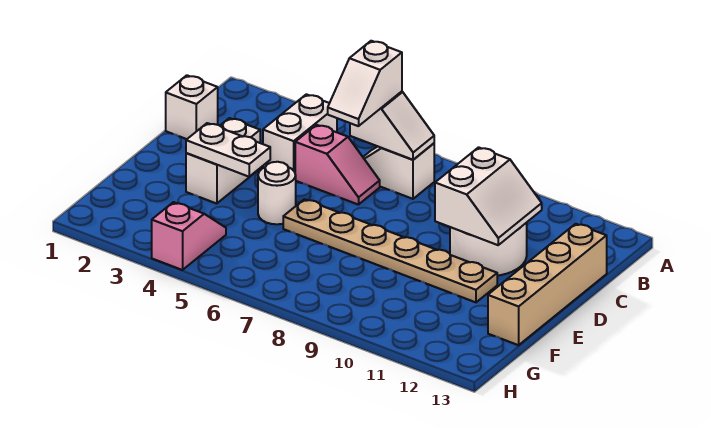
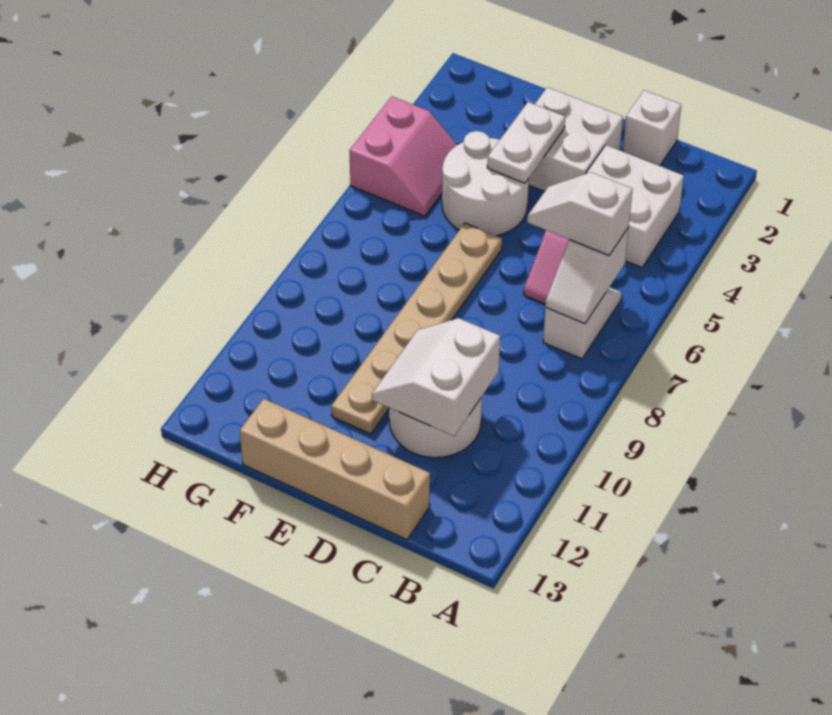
white 1x2 brick [263,94,337,172] -> white 2x2 brick [586,145,684,267]
white 2x2 slope [435,147,542,245] -> white 2x2 slope turned to [372,318,500,436]
white 1x2 brick [186,118,260,204] -> white 2x2 brick [529,87,623,192]
white 1x1 round brick [258,162,296,224] -> white 2x2 round brick [442,131,529,236]
pink 1x2 slope [152,202,226,270] -> pink 2x2 slope [349,97,457,216]

